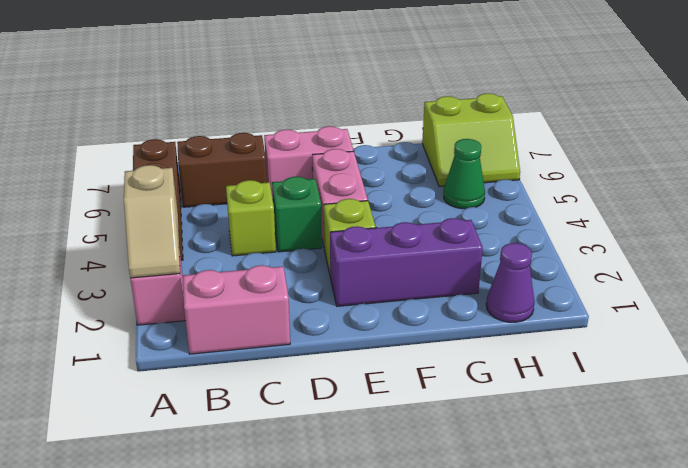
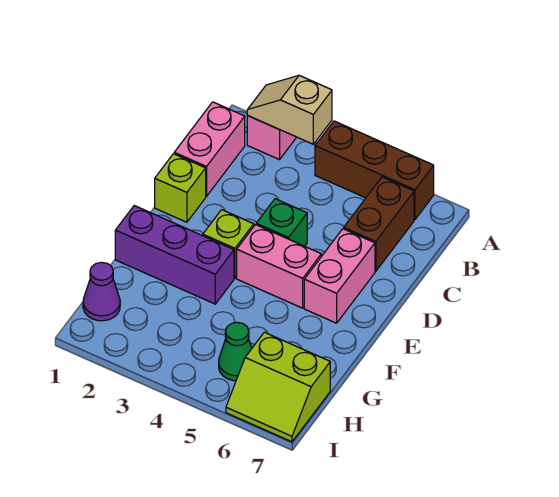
lime 1x1 brick [226,180,276,256] -> lime 1x1 brick moved to [155,154,206,222]
purple 1x3 brick [330,218,483,306] -> purple 1x3 brick turned to [115,206,234,304]
lime 2x2 slope [422,93,520,186] -> lime 2x2 slope turned to [226,332,330,442]

